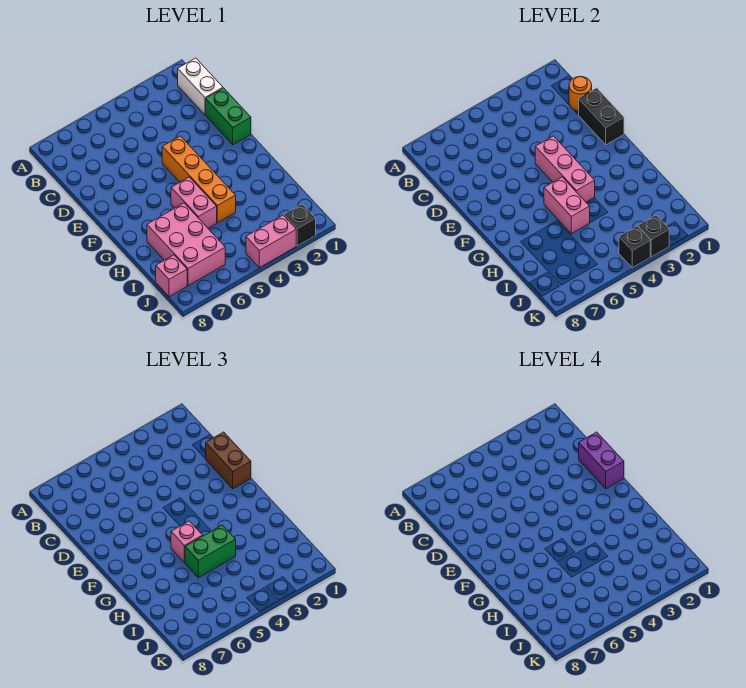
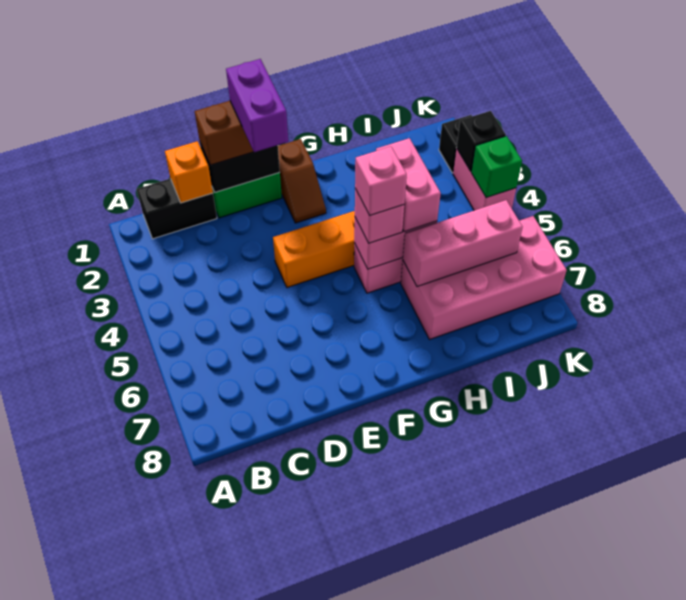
white 1x2 brick [178,58,223,115] -> black 1x2 brick [137,179,217,239]
orange 1x1 round brick [569,77,592,111] -> orange 1x1 brick [165,141,213,203]
purple 1x2 brick [579,432,624,489] -> purple 1x2 brick turned to [226,59,288,152]
pink 1x3 brick [535,136,595,202] -> pink 1x3 brick moved to [403,200,523,286]
none -> brown 1x2 slope [278,139,326,223]
green 1x2 brick [185,525,236,578] -> pink 1x2 brick [376,138,441,232]
pink 2x3 brick [147,203,225,286] -> pink 2x4 brick [401,216,567,340]
pink 1x1 brick [156,255,187,297] -> pink 1x1 brick moved to [355,147,407,215]
black 1x1 brick [619,226,650,268] -> green 1x1 brick [471,136,522,198]

